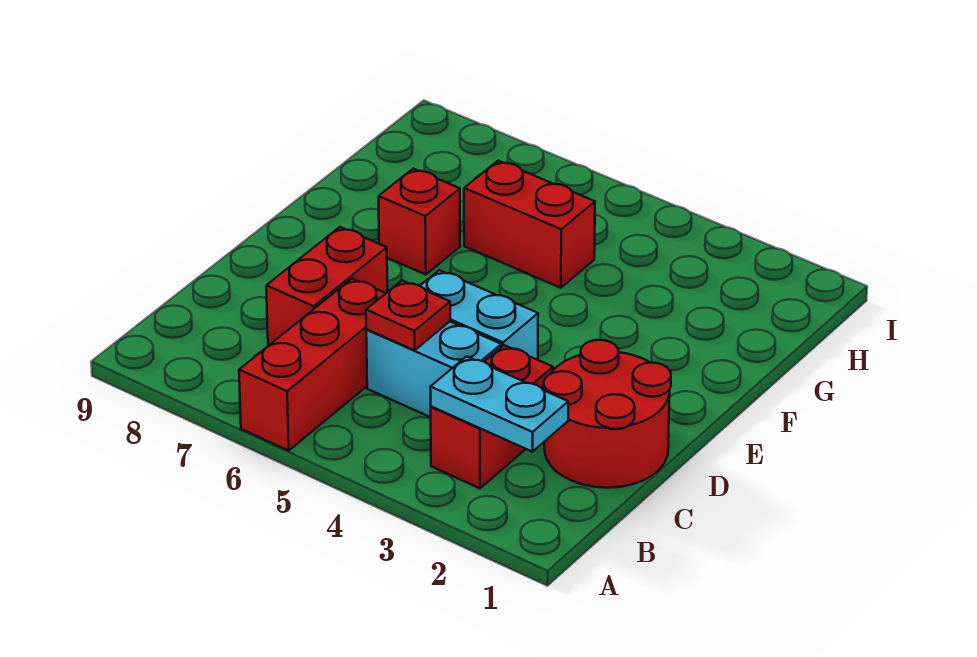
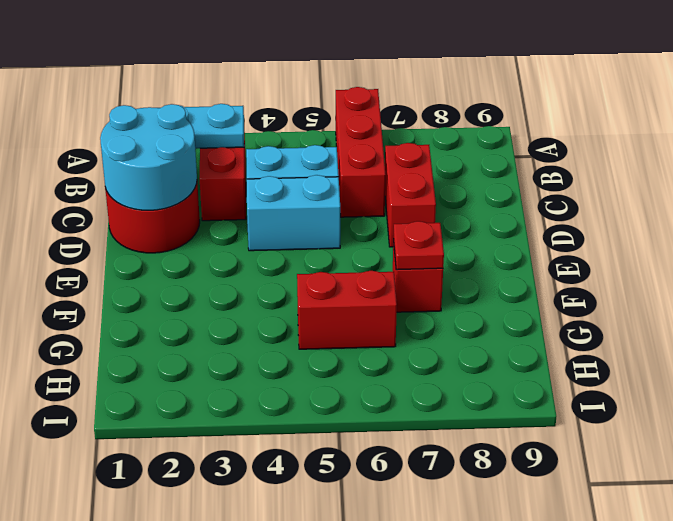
none -> cyan 2x2 round brick [100,104,197,210]
red 1x1 plate [366,281,450,350] -> red 1x1 plate moved to [393,221,444,270]

